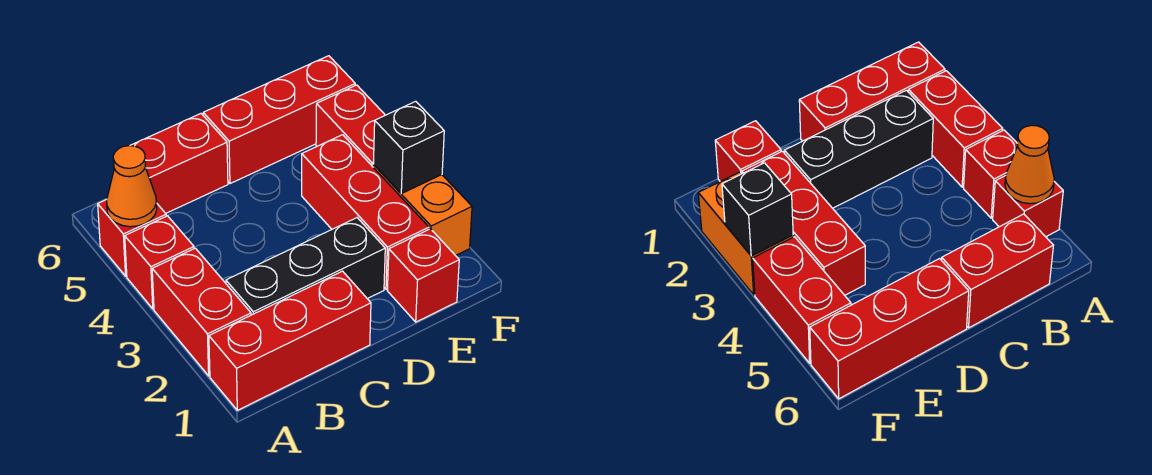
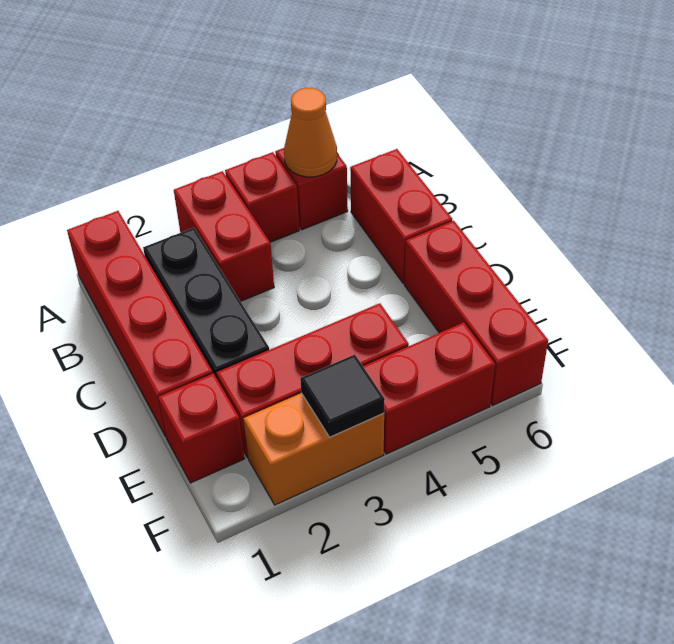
red 1x3 brick [209,271,371,410] -> red 1x4 brick [67,211,213,436]
red 1x2 brick [152,248,251,376] -> red 1x2 brick turned to [174,171,274,301]
black 1x1 brick [373,101,444,194] -> black 1x1 tile [300,355,385,437]

